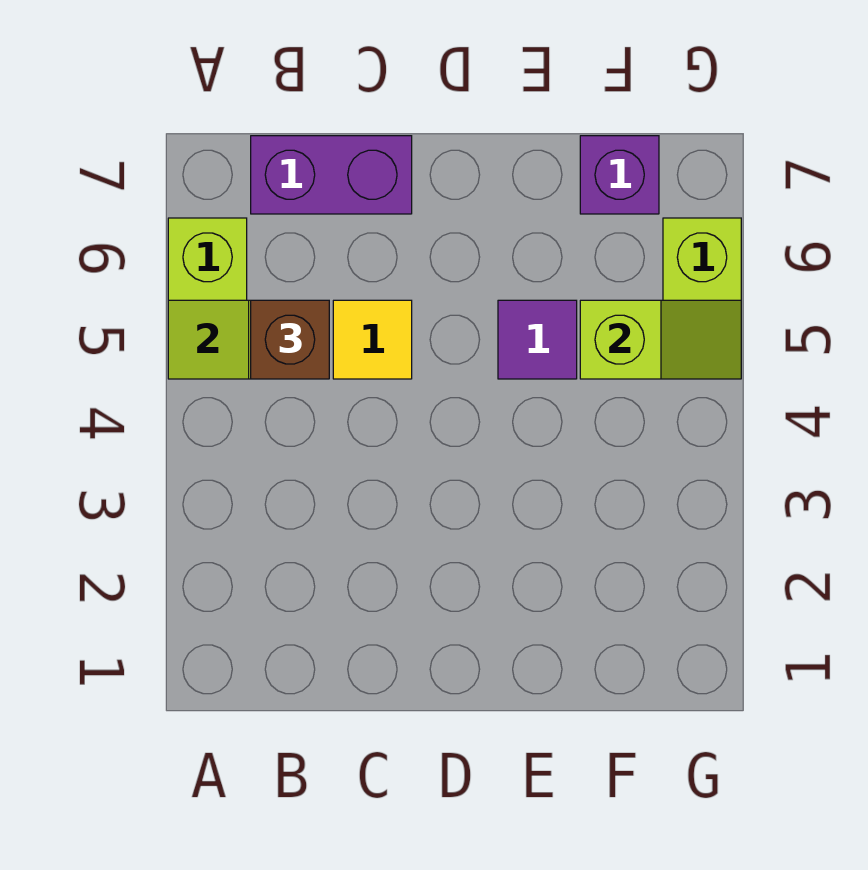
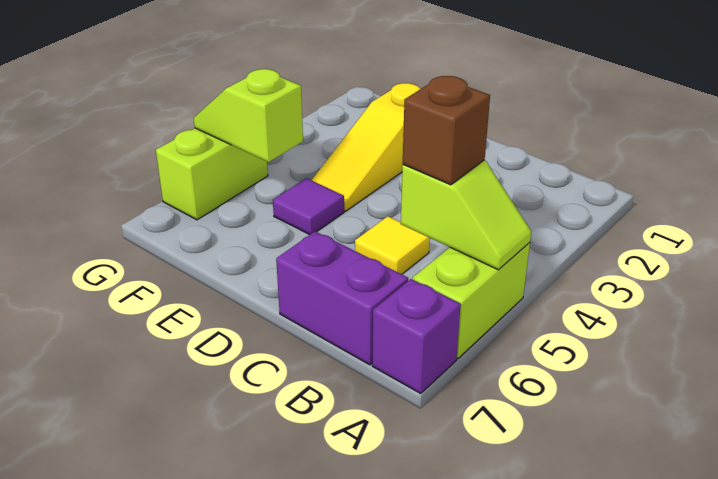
none -> yellow 1x3 slope [312,83,420,211]
purple 1x1 brick [580,136,659,214] -> purple 1x1 brick moved to [372,279,461,393]

